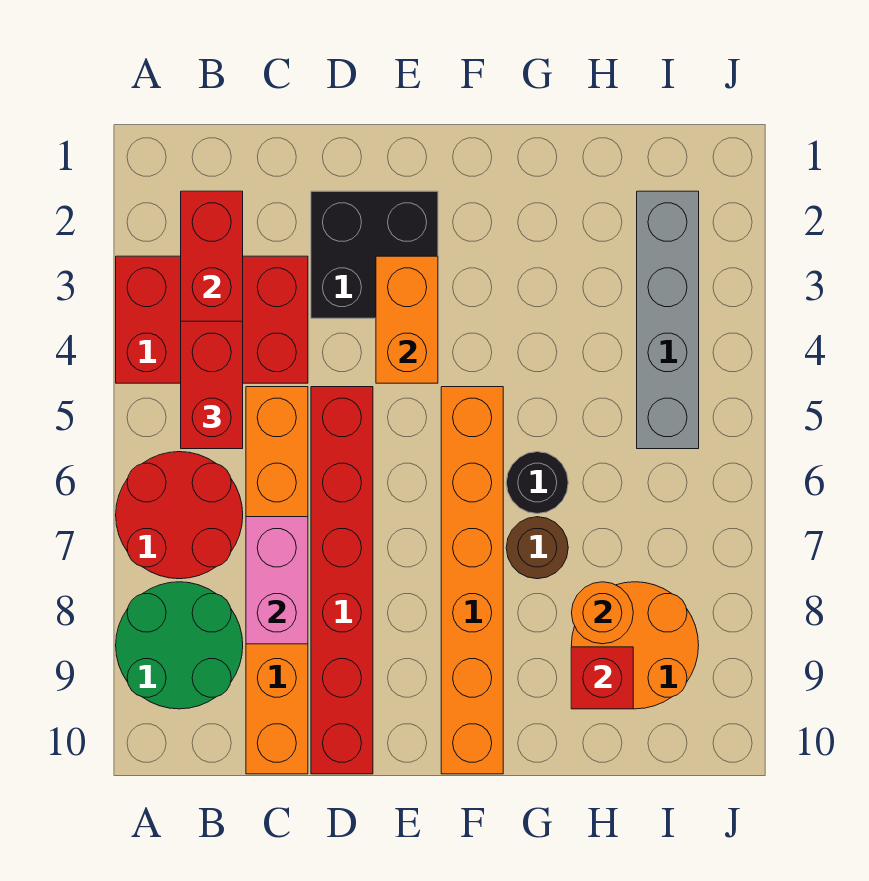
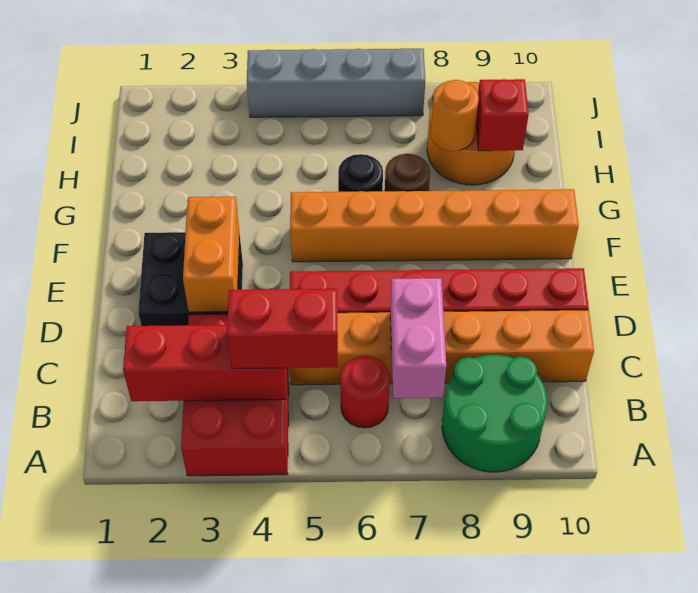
red 2x2 round brick [116,452,243,579] -> red 1x1 round brick [341,356,390,428]
pink 1x2 brick [246,517,308,644] -> pink 1x2 brick turned to [390,278,446,398]
orange 1x2 brick [376,256,438,383] -> orange 1x2 brick turned to [183,197,239,312]
grey 1x4 brick [637,191,699,449] -> grey 1x4 brick moved to [247,48,425,117]

